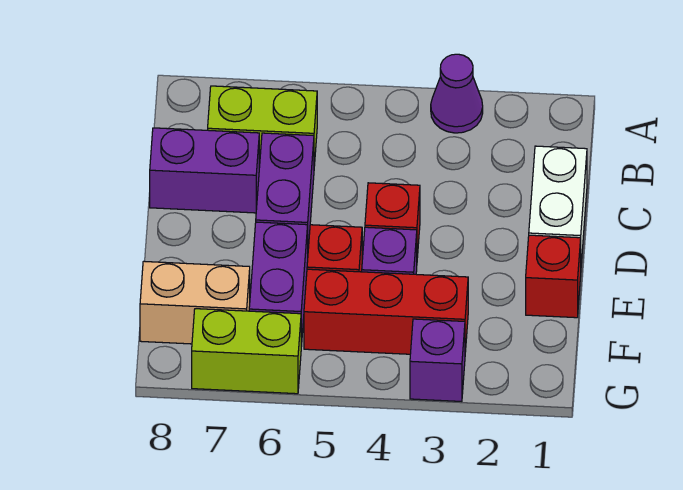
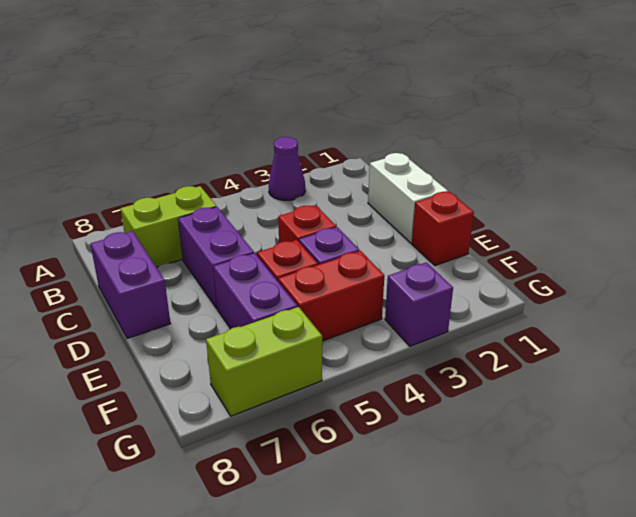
purple 1x2 brick [150,128,259,213] -> purple 1x2 brick turned to [90,231,170,338]
red 1x3 brick [304,269,468,354] -> red 1x2 brick [278,251,384,341]
tan 1x2 brick [140,261,250,344] -> none

